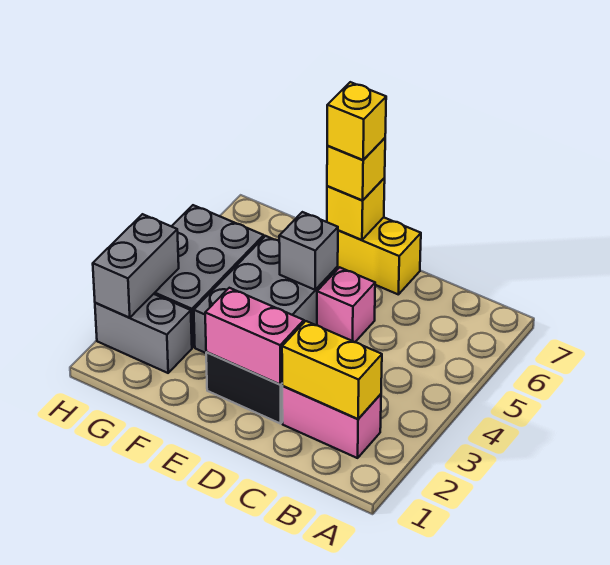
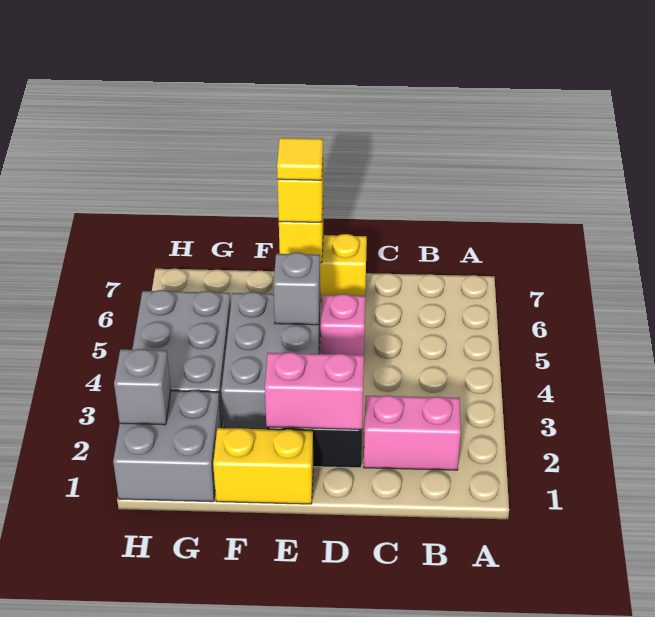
yellow 1x2 brick [282,321,382,419] -> yellow 1x2 brick moved to [213,428,313,504]
yellow 1x1 brick [327,82,386,160] -> yellow 1x1 tile [277,138,323,180]
grey 1x2 brick [95,294,192,373] -> grey 2x2 brick [113,391,221,502]
grey 1x2 brick [93,214,179,318] -> grey 1x1 brick [114,349,171,425]

